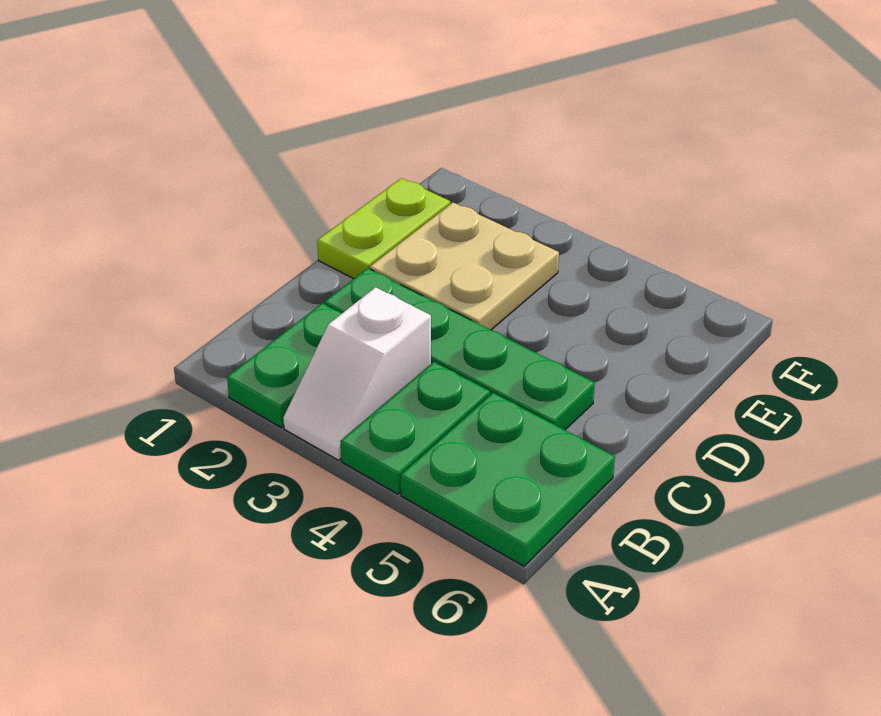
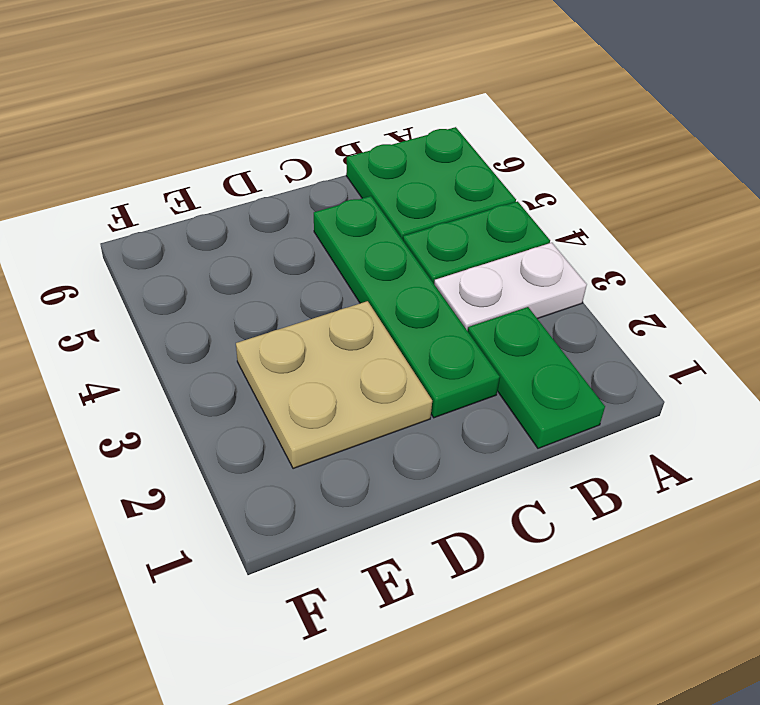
green 1x2 plate [227,303,342,428] -> green 1x2 plate turned to [468,307,605,448]
white 1x2 slope [283,287,431,460] -> white 1x2 plate [434,243,587,331]
lime 1x2 plate [317,178,450,279] -> none

